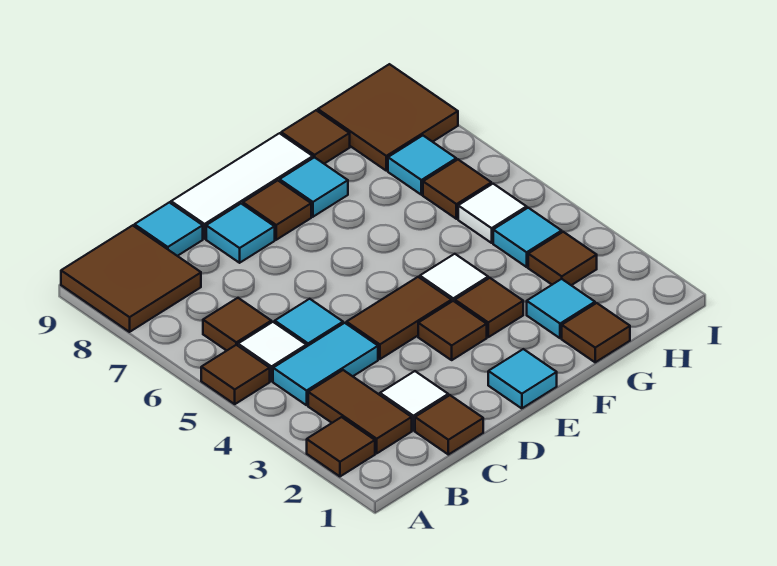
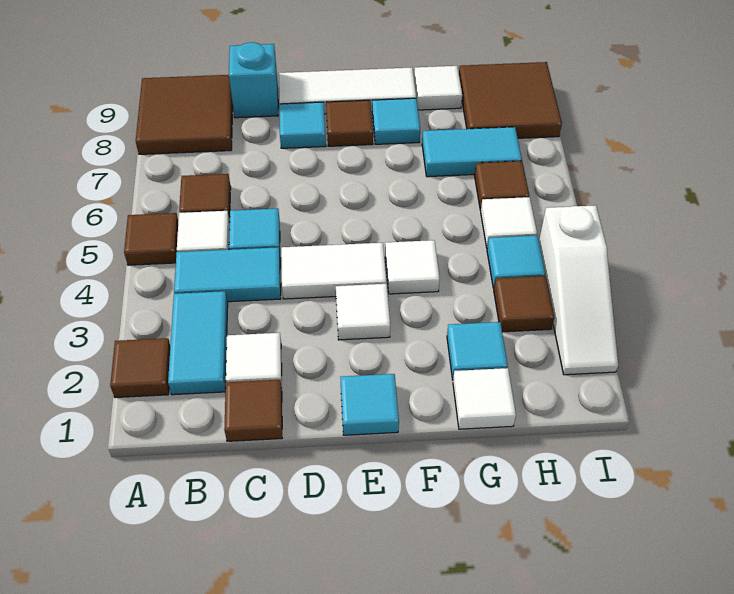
brown 1x2 tile [308,370,412,453] -> cyan 1x2 tile [168,291,228,395]
cyan 1x1 tile [134,202,203,256] -> cyan 1x1 brick [229,42,278,118]
brown 1x2 tile [347,277,452,359] -> white 1x2 tile [281,243,386,299]
brown 1x1 tile [418,301,487,360] -> white 1x1 tile [336,284,390,340]
brown 1x1 tile [455,278,523,337] -> none
brown 1x1 tile [562,303,630,362] -> white 1x1 tile [453,368,516,429]
brown 1x1 tile [281,110,350,164] -> white 1x1 tile [414,66,462,110]
cyan 1x1 tile [388,136,456,195] -> cyan 1x2 tile [422,127,522,177]
none -> white 1x3 slope [539,205,618,375]

